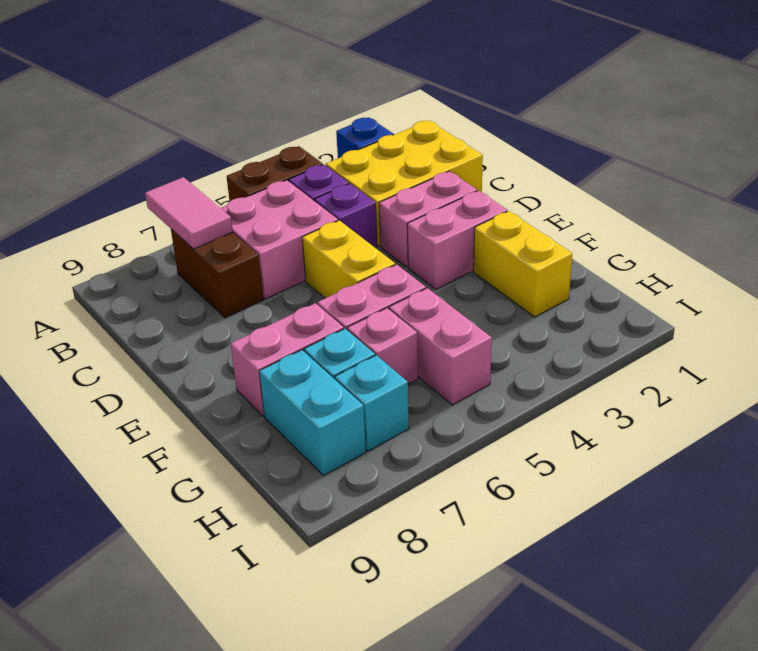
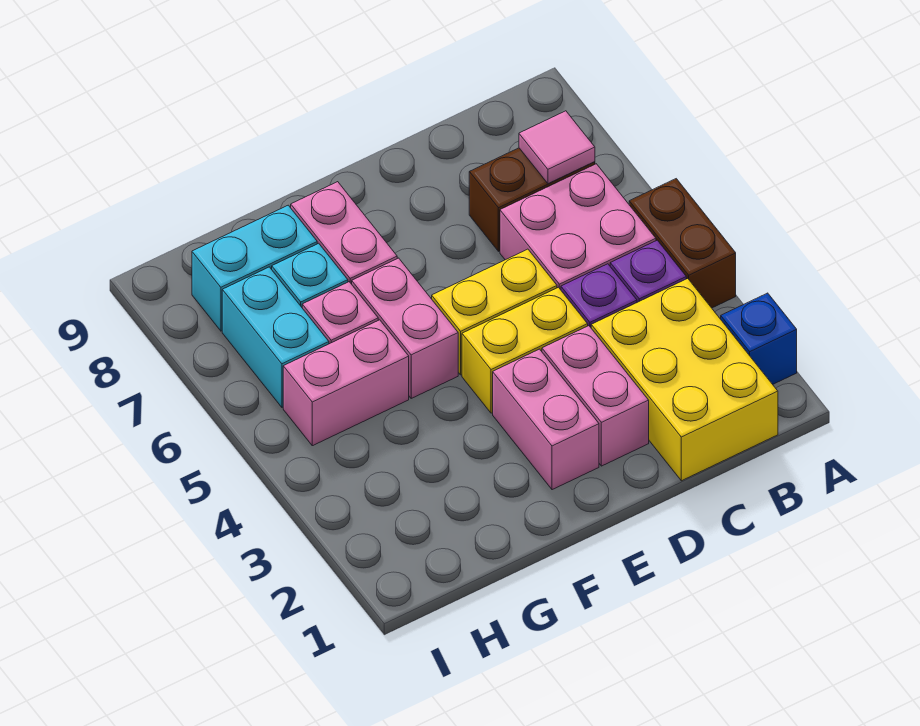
pink 1x2 tile [145,177,233,249] -> pink 1x1 tile [519,111,595,184]
yellow 1x2 brick [474,211,572,317] -> yellow 1x2 brick moved to [462,287,588,413]
cyan 1x1 brick [335,355,409,451] -> cyan 1x2 brick [222,267,329,407]

